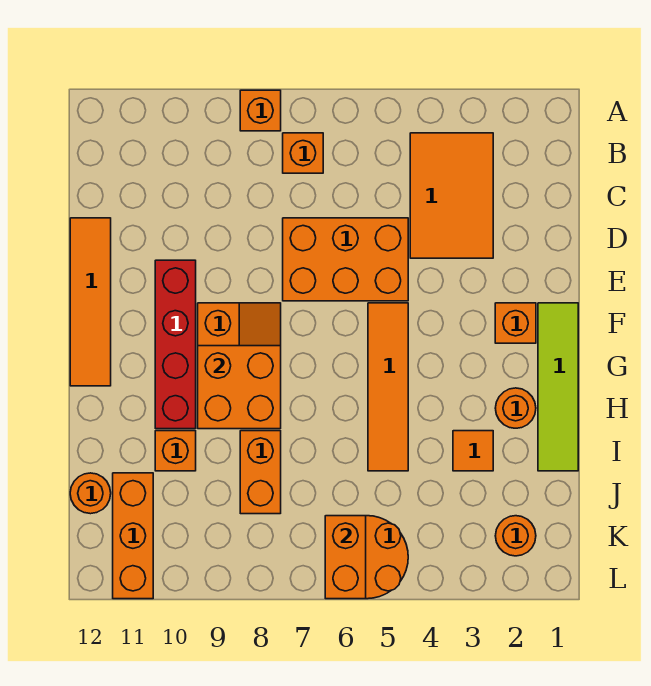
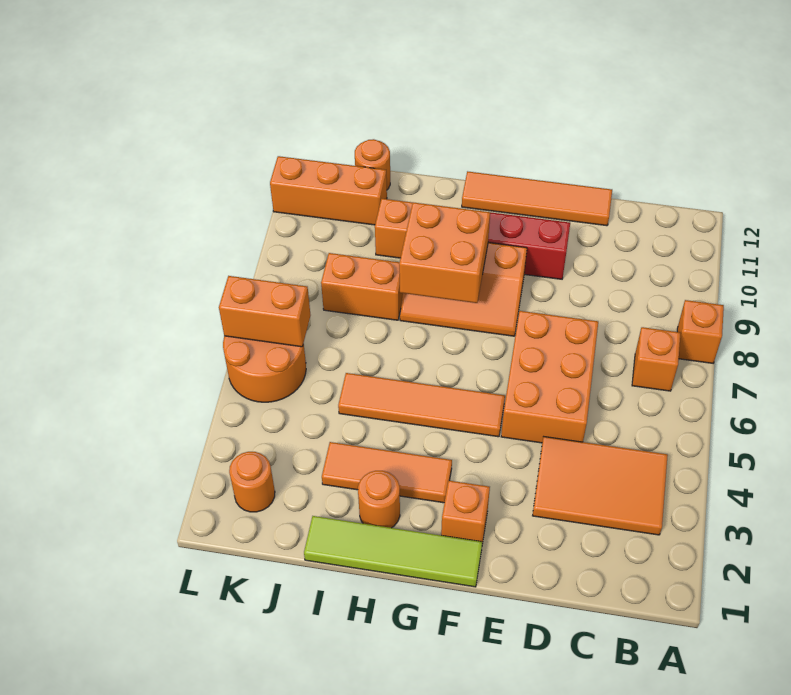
orange 1x1 tile [453,431,493,471] -> orange 1x3 tile [322,442,452,503]

